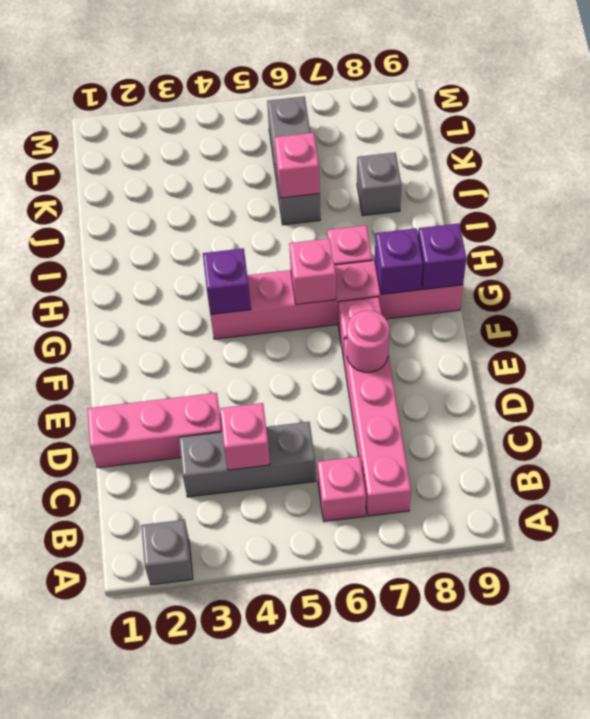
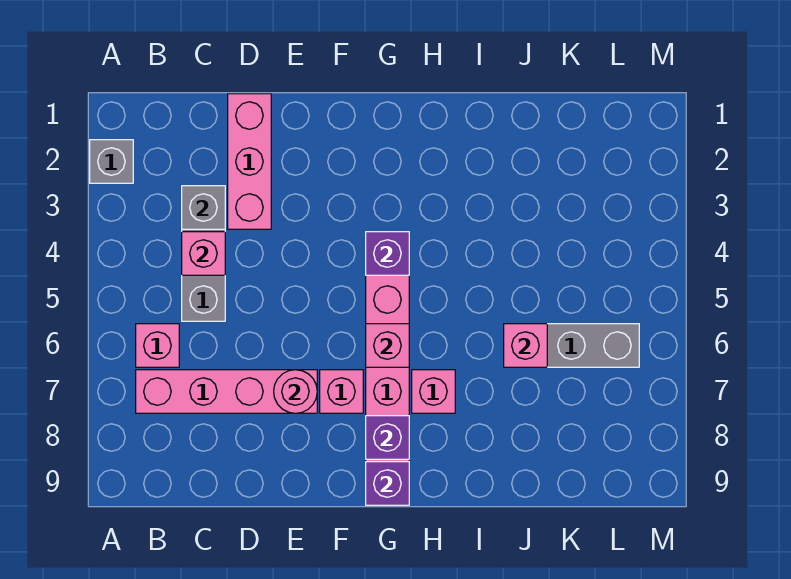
grey 1x1 brick [357,153,402,216] -> grey 1x1 brick moved to [182,186,225,229]

